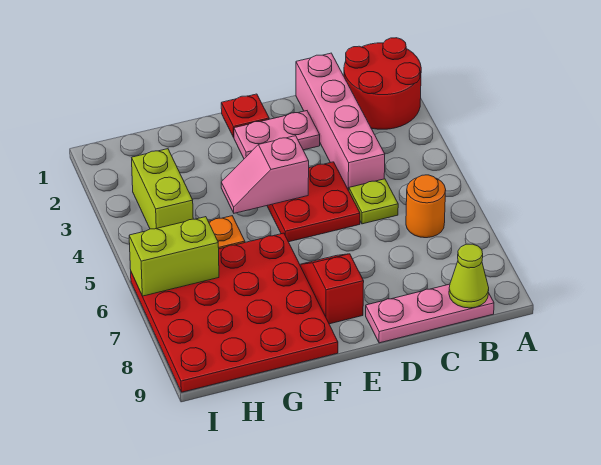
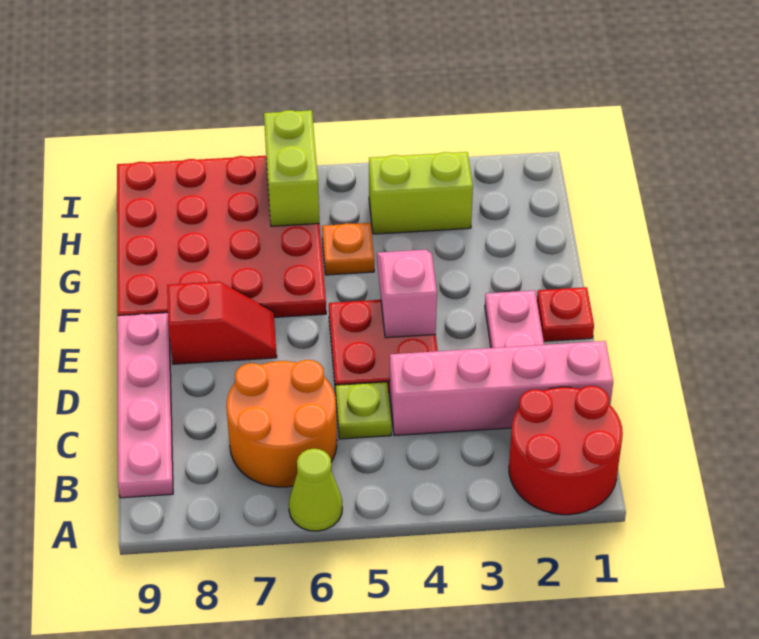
orange 1x1 round brick [406,175,446,238] -> orange 2x2 round brick [226,360,337,487]
pink 1x3 plate [366,284,494,343] -> pink 1x4 plate [117,313,173,498]
lime 1x1 cone [449,244,489,308] -> lime 1x1 cone moved to [289,449,342,531]

